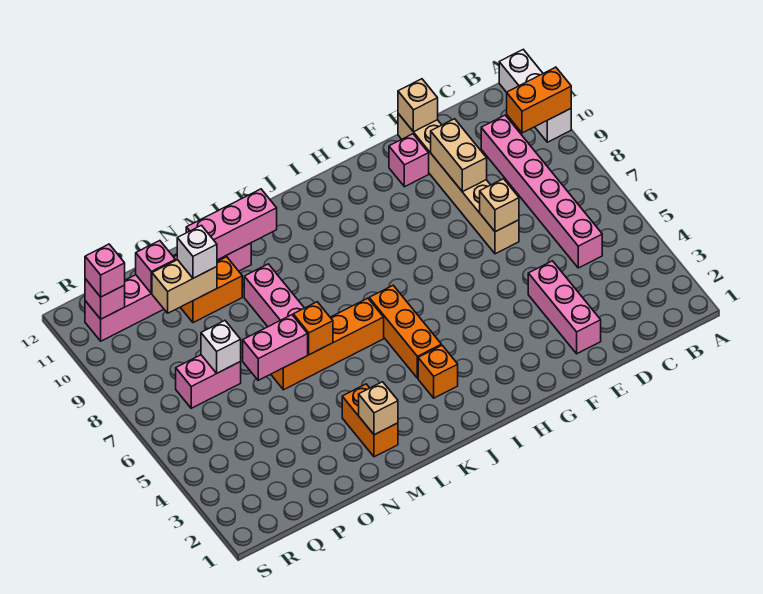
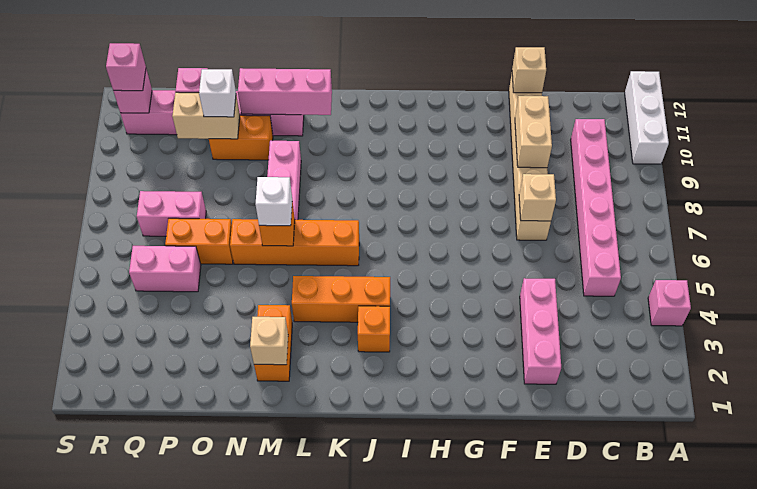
orange 1x2 brick [507,67,571,133] -> orange 1x2 brick moved to [165,218,233,264]
pink 1x1 brick [389,134,429,187] -> pink 1x1 brick moved to [648,280,691,326]
orange 1x3 brick [369,285,441,378] -> orange 1x3 brick turned to [292,276,390,322]
pink 1x2 brick [243,315,308,380] -> pink 1x2 brick moved to [129,246,201,292]
white 1x1 brick [201,321,241,373] -> white 1x1 brick moved to [256,177,292,226]

